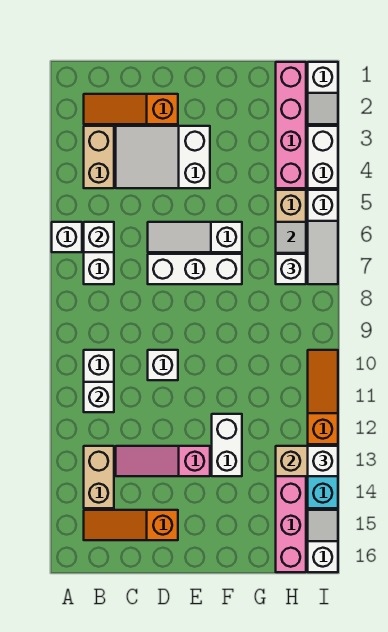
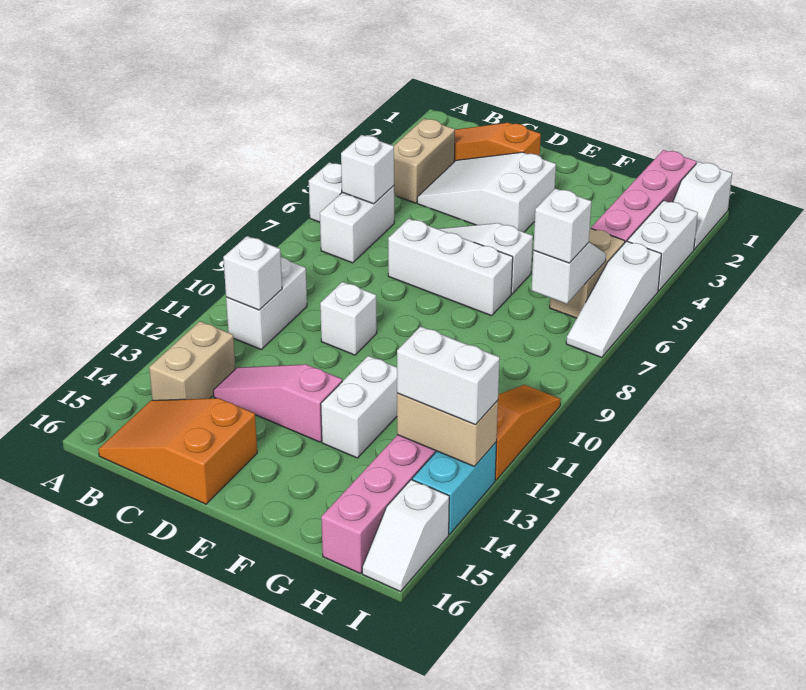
orange 1x3 slope [84,510,178,540] -> orange 2x3 slope [98,398,257,504]
white 1x1 brick [308,446,338,476] -> white 1x2 brick [397,326,500,425]
white 1x2 slope [308,510,338,572] -> white 1x2 slope turned to [362,480,449,592]

